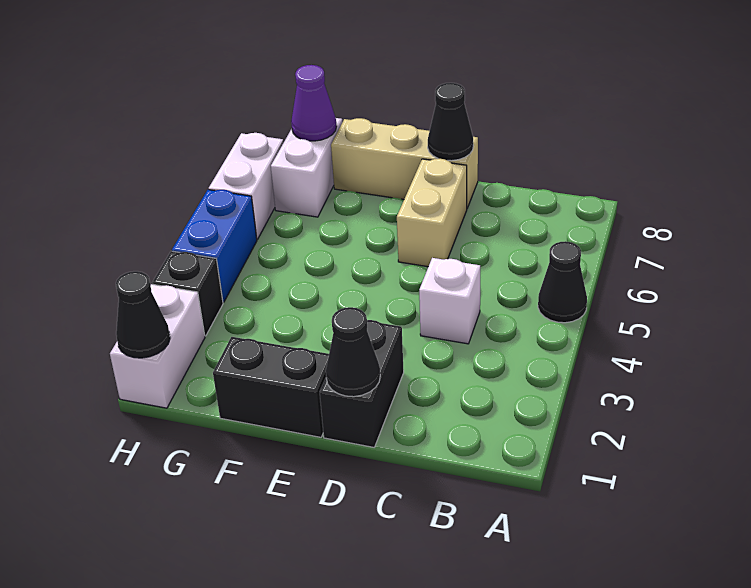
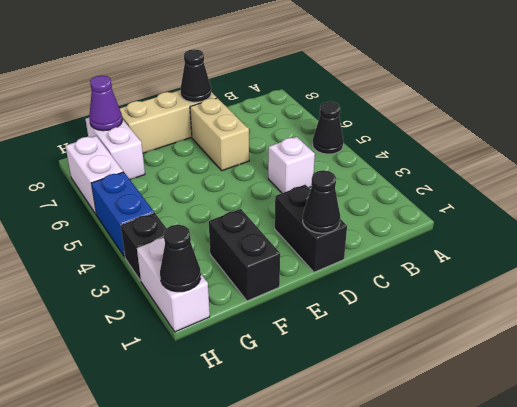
black 1x2 brick [213,337,329,437] -> black 1x2 brick turned to [209,209,280,301]

